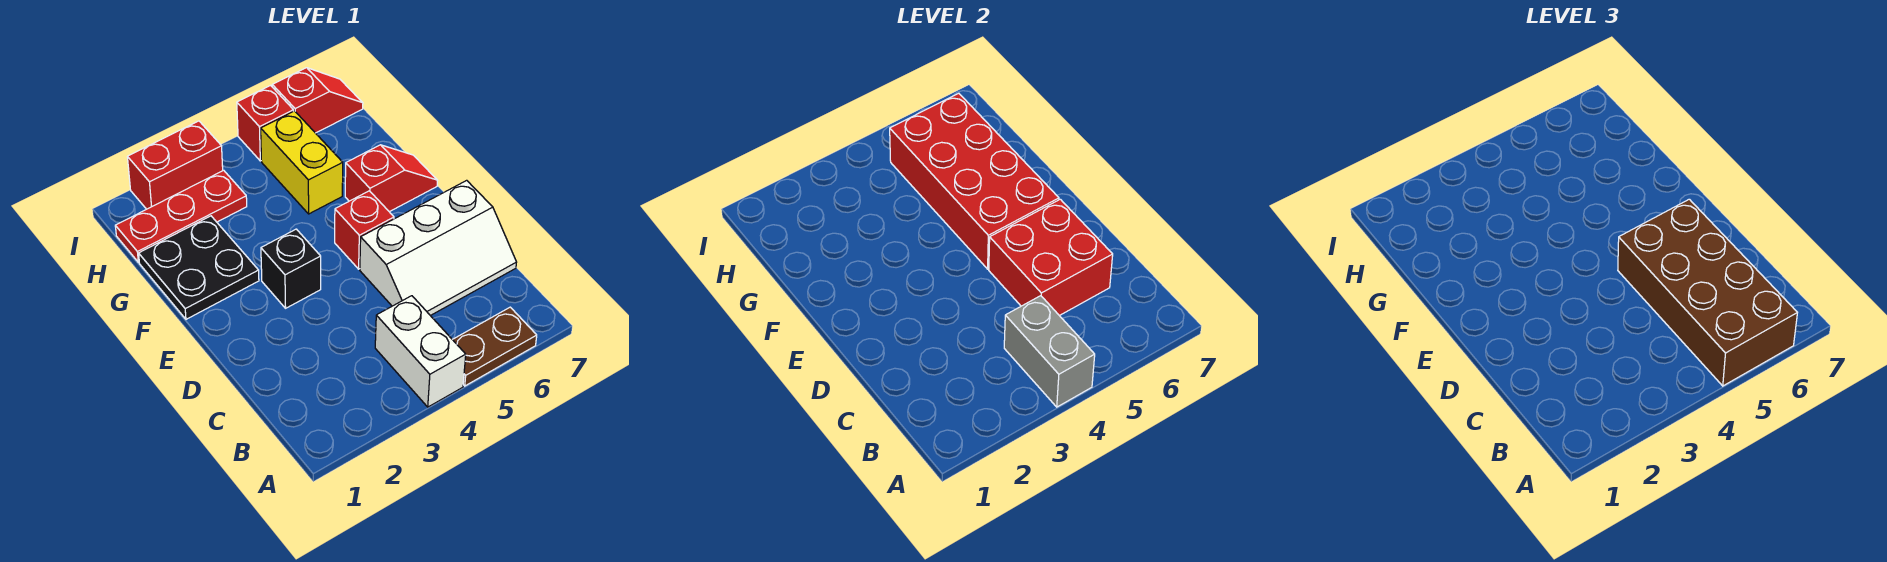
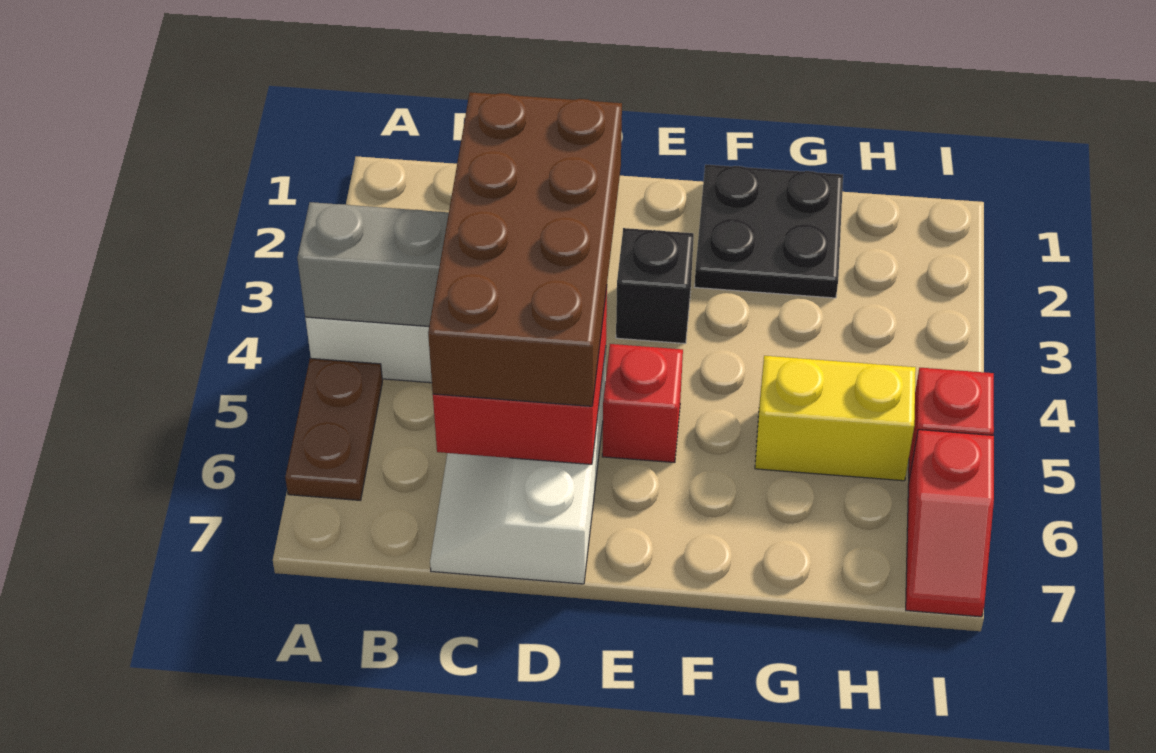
brown 2x4 brick [1618,199,1797,386] -> brown 2x4 brick turned to [428,92,622,406]
red 2x4 brick [890,93,1059,269] -> none
red 1x2 slope [345,145,438,212] -> none
red 1x3 plate [115,170,247,262] -> none
red 1x2 brick [128,121,223,209] -> none

